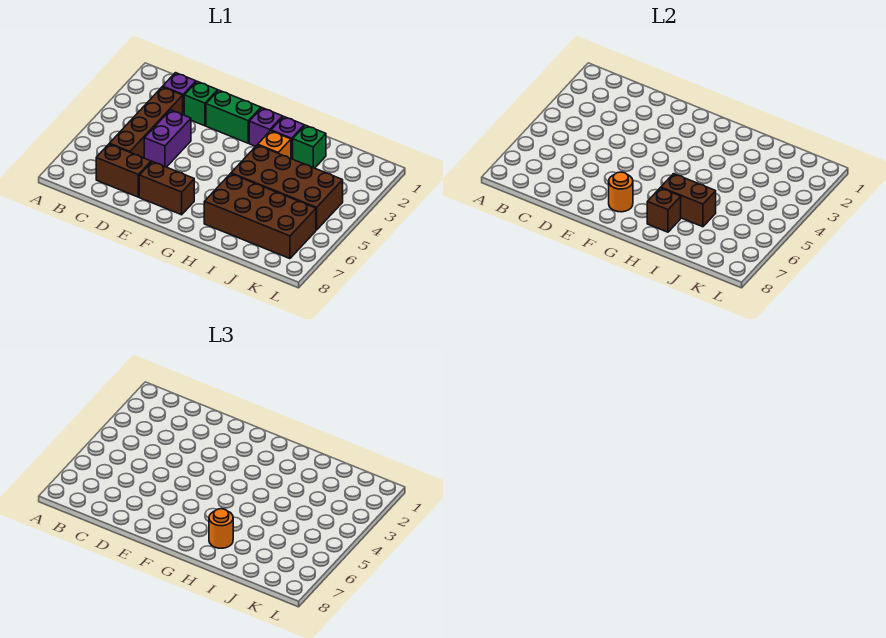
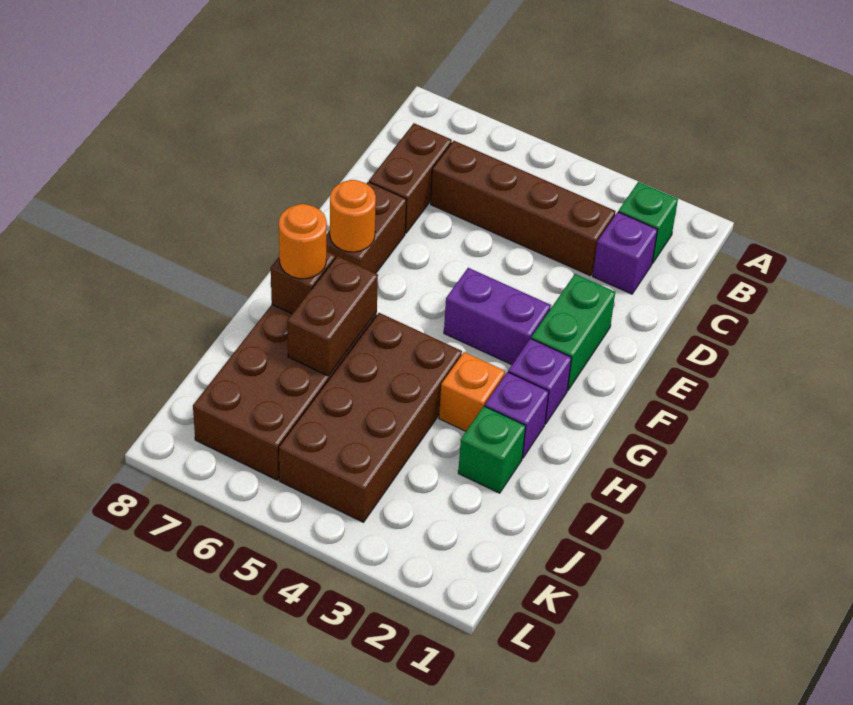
green 1x1 brick [184,81,218,126] -> green 1x1 brick moved to [618,182,678,263]
purple 1x2 brick [144,110,191,167] -> purple 1x2 brick moved to [444,268,551,365]

